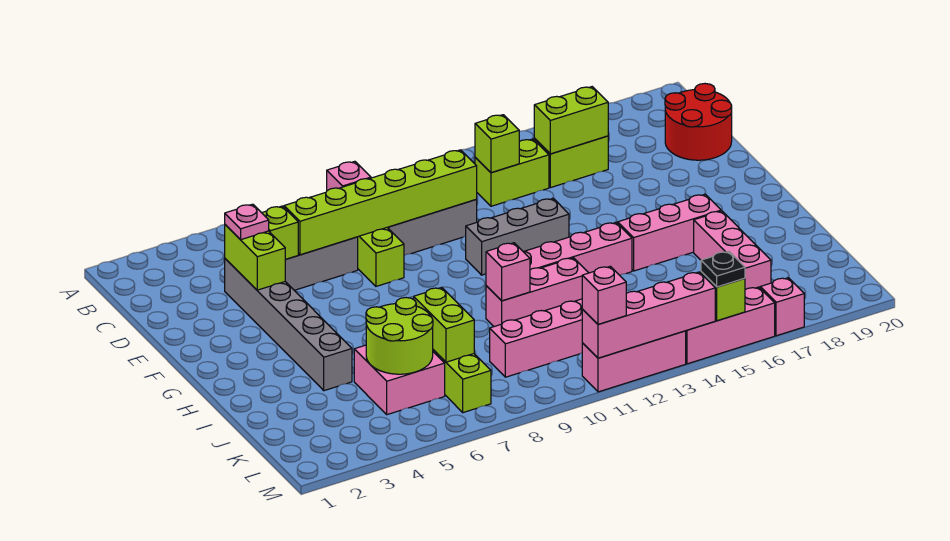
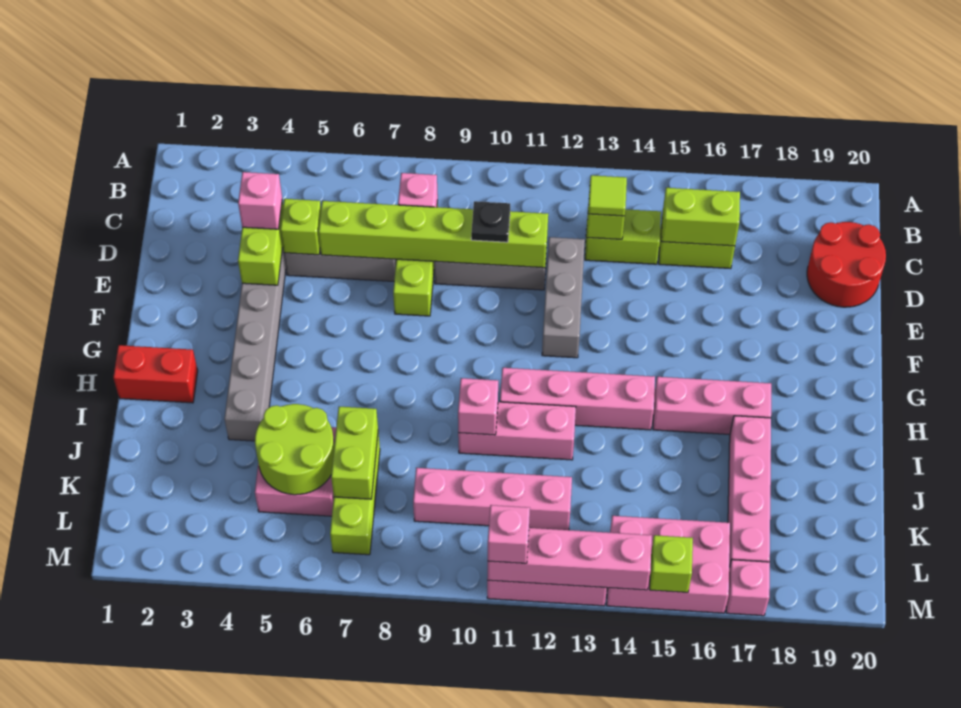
none -> lime 1x1 tile [588,175,627,216]
pink 1x1 plate [225,204,269,240] -> pink 1x1 brick [238,172,282,229]
grey 1x3 brick [466,198,569,275] -> grey 1x3 brick turned to [542,237,585,358]
none -> red 1x2 brick [113,345,198,403]
pink 1x3 brick [694,211,771,290] -> pink 1x4 brick [728,416,771,567]
pink 1x3 brick [686,287,775,364] -> pink 2x3 brick [607,516,730,613]
black 1x1 plate [701,252,745,287] -> black 1x1 plate moved to [471,201,510,242]

